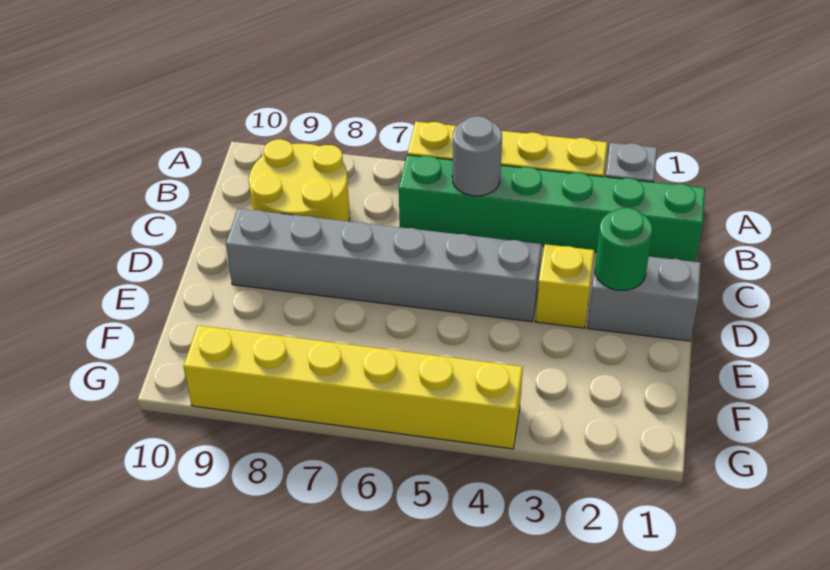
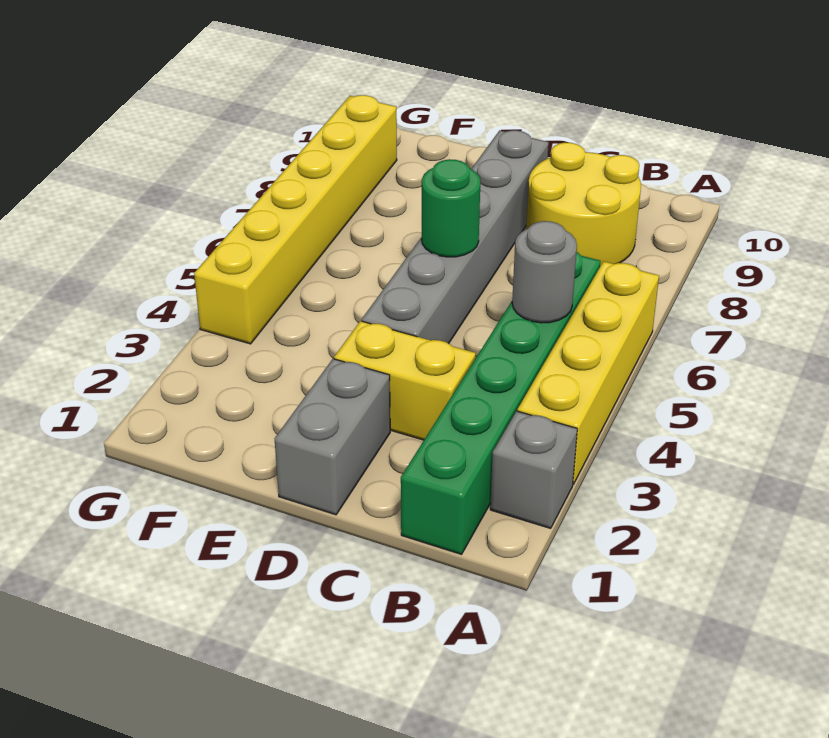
green 1x1 round brick [595,208,653,290] -> green 1x1 round brick moved to [422,159,480,257]
yellow 1x1 brick [535,244,594,328] -> yellow 1x2 brick [334,321,476,440]

